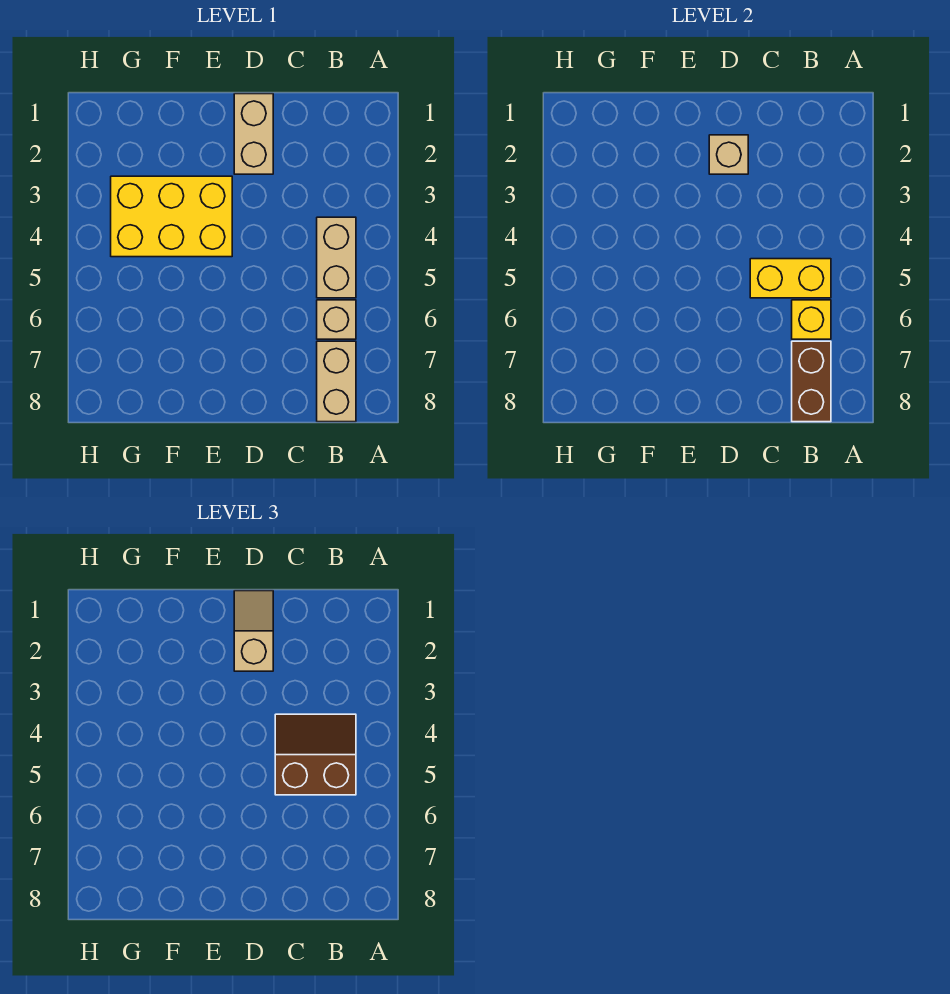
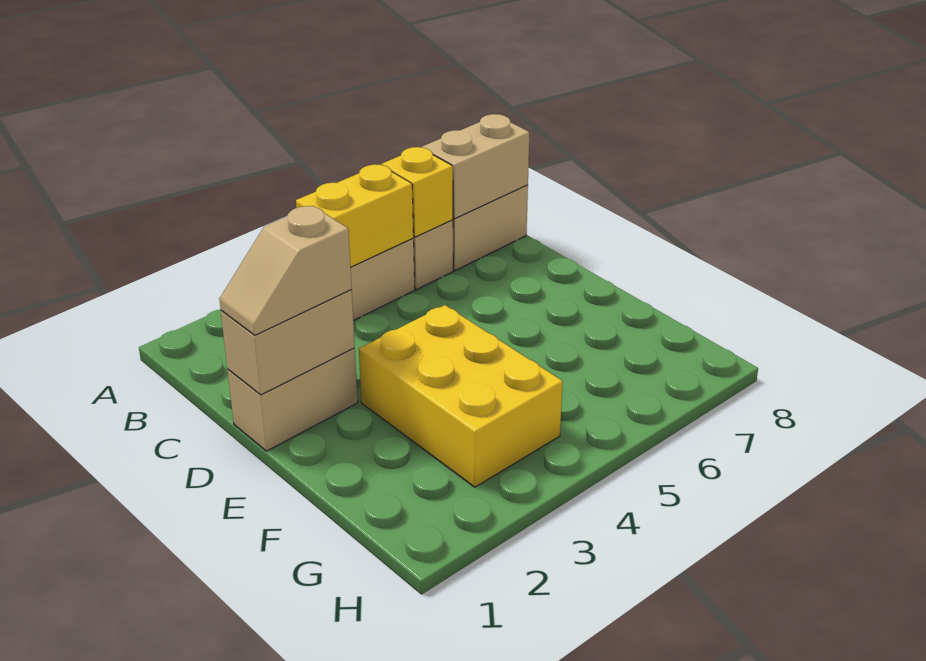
brown 2x2 slope [275,714,356,795] -> none
yellow 1x2 brick [750,259,831,298] -> yellow 1x2 brick turned to [296,164,413,267]
brown 1x2 brick [792,341,831,422] -> tan 1x2 brick [422,114,529,219]
tan 1x1 brick [709,135,748,174] -> tan 1x2 brick [221,290,355,395]

